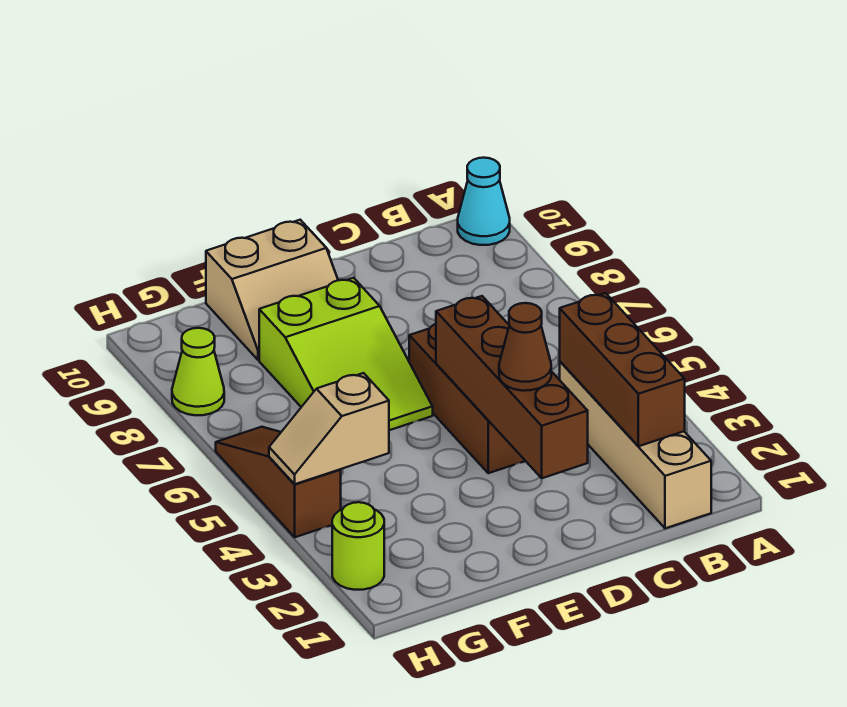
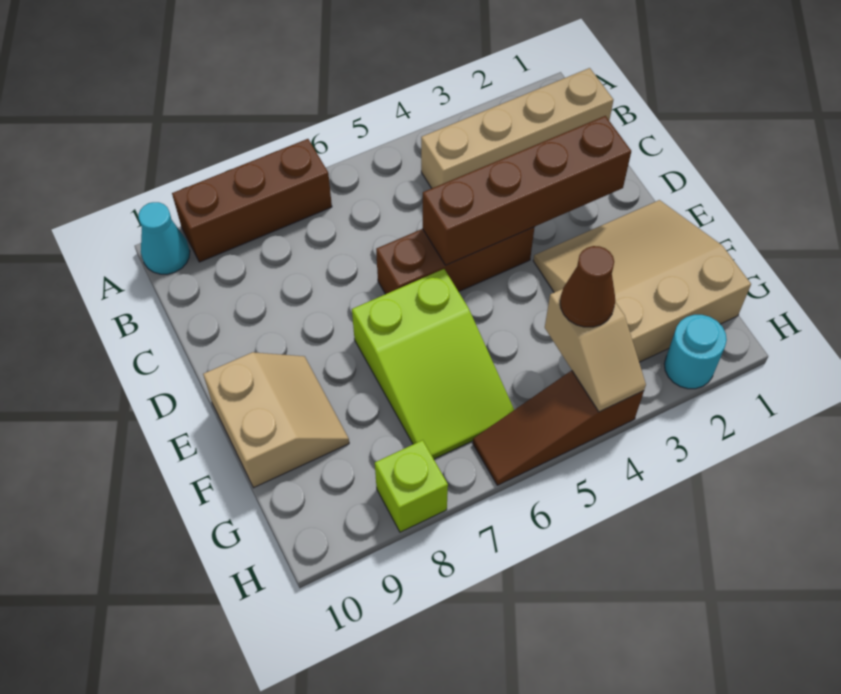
brown 1x3 brick [560,293,685,446] -> brown 1x3 brick moved to [172,139,332,262]
brown 1x1 cone [499,303,551,391] -> brown 1x1 cone moved to [560,246,615,327]
none -> tan 3x3 slope [533,200,751,362]
lime 2x3 slope [259,278,433,430] -> lime 2x3 slope turned to [352,269,514,459]
lime 1x1 round brick [332,502,384,590] -> cyan 1x1 round brick [664,315,727,389]
lime 1x1 cone [172,328,224,415] -> lime 1x1 brick [375,440,448,532]

